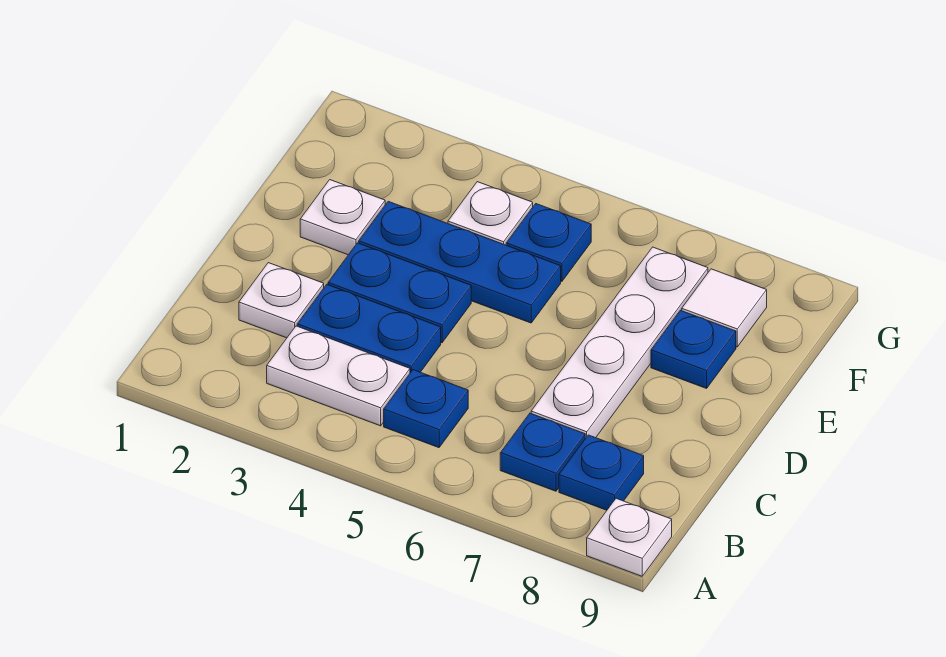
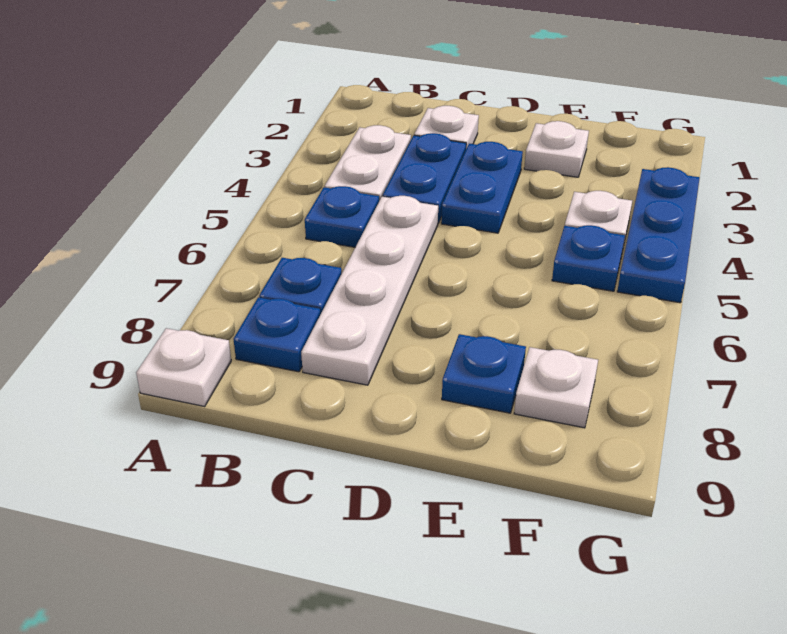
white 1x4 plate [531,247,708,438] -> white 1x4 plate turned to [301,196,438,385]
blue 1x3 plate [359,201,561,323] -> blue 1x3 plate moved to [617,167,700,303]
white 1x1 tile [682,269,767,347] -> white 1x1 plate [514,347,598,428]

